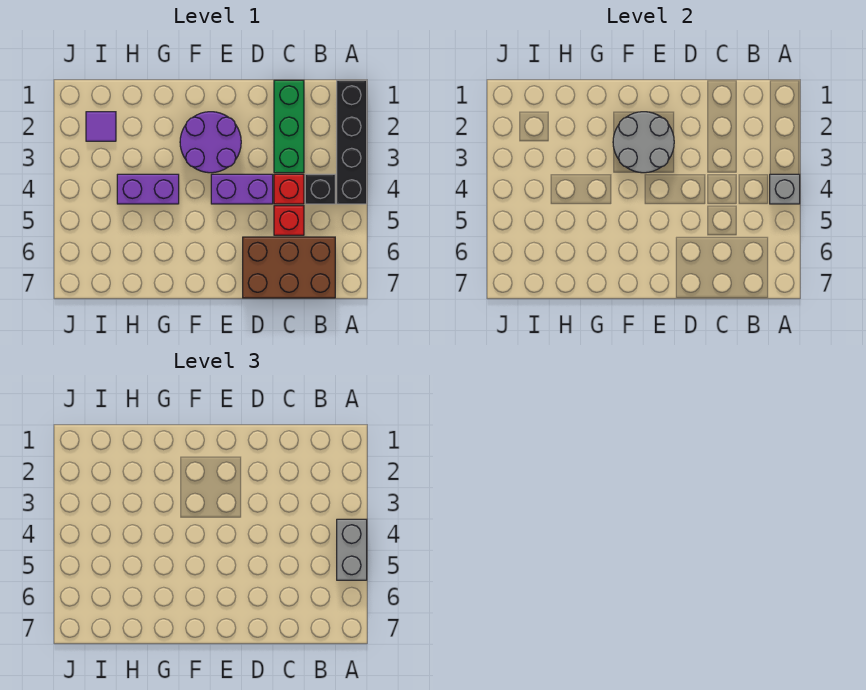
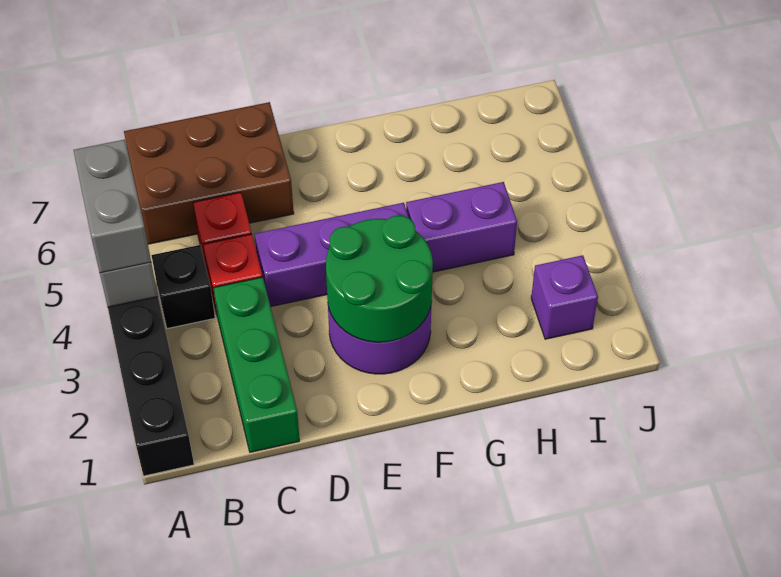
purple 1x2 brick [211,174,273,204] -> purple 1x3 brick [255,203,409,307]
grey 2x2 round brick [613,112,674,173] -> green 2x2 round brick [326,215,433,342]
purple 1x1 tile [86,112,116,141] -> purple 1x1 brick [531,255,598,339]

